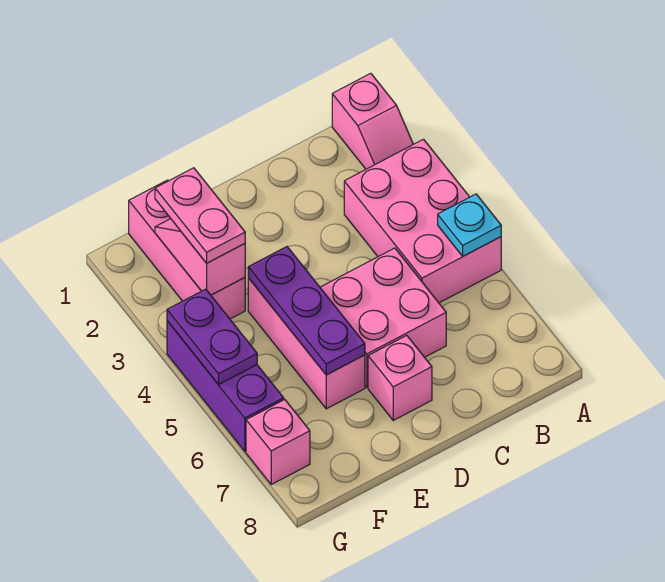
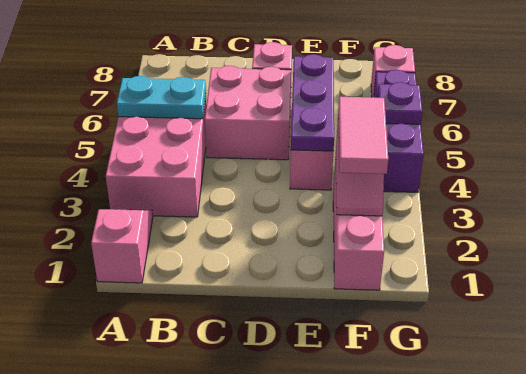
cyan 1x1 plate [438,194,501,256] -> cyan 1x2 plate [117,76,206,119]
pink 1x2 plate [155,168,245,263] -> pink 1x2 tile [338,97,388,174]
purple 1x2 plate [167,289,257,385] -> purple 1x1 plate [377,82,422,124]

